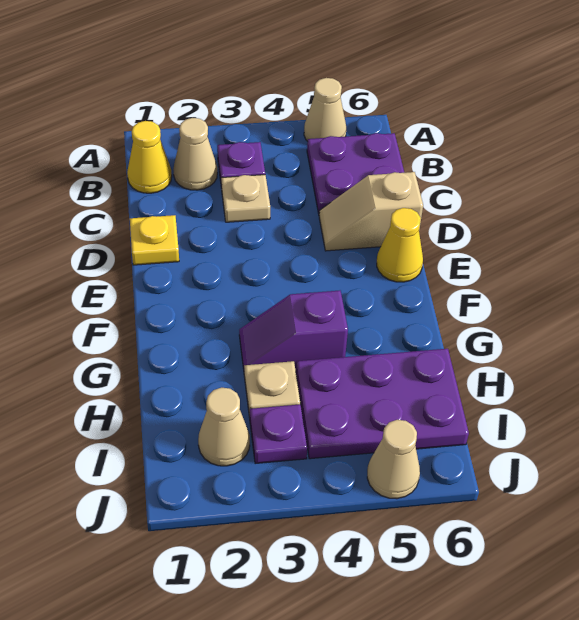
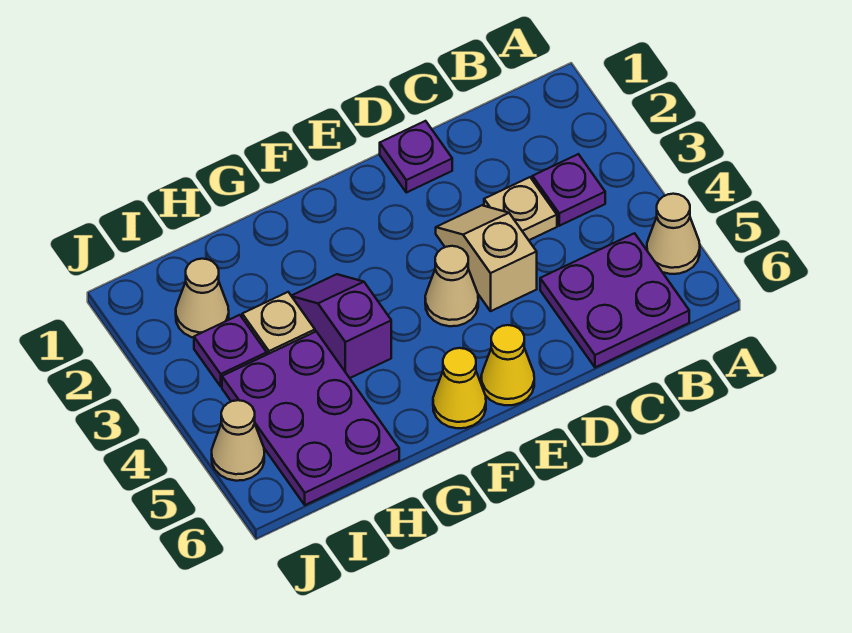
yellow 1x1 cone [127,121,172,193] -> yellow 1x1 cone moved to [433,348,486,428]
tan 1x1 cone [173,118,217,190] -> tan 1x1 cone moved to [425,246,478,326]
yellow 1x1 plate [130,215,179,265] -> purple 1x1 plate [380,121,452,193]
tan 1x2 slope [319,172,423,251] -> tan 1x2 slope moved to [436,205,537,311]

